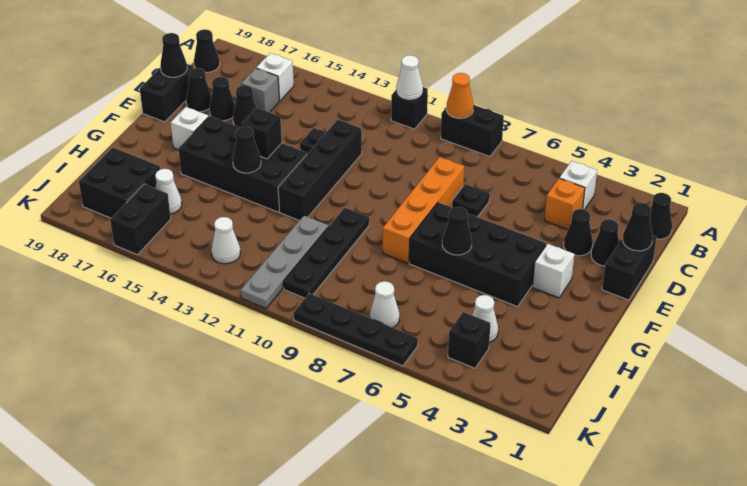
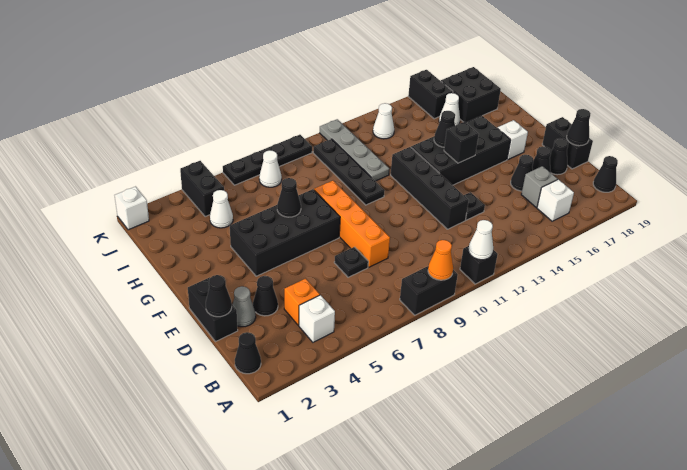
black 1x1 cone [591,219,619,266] -> grey 1x1 cone [233,286,256,327]
white 1x1 brick [533,244,574,298] -> white 1x1 brick moved to [115,187,149,230]
black 1x1 brick [448,312,490,368] -> black 1x2 brick [180,161,224,217]

